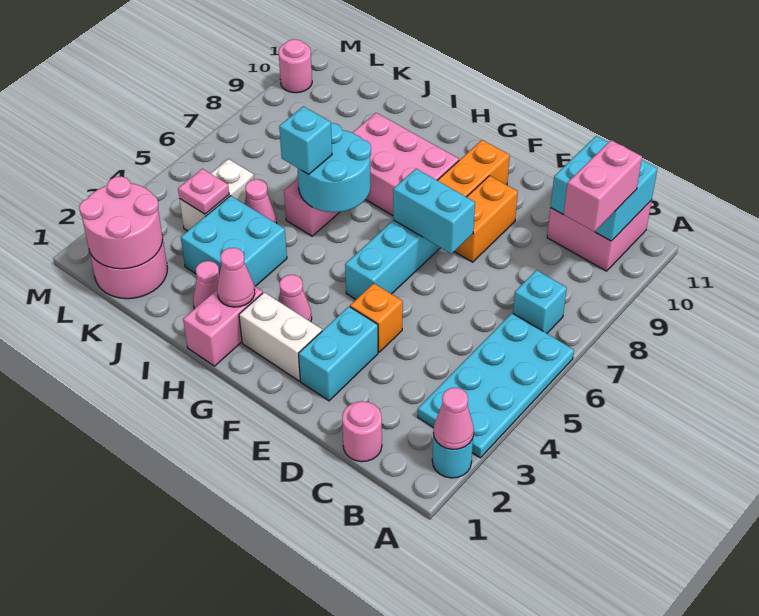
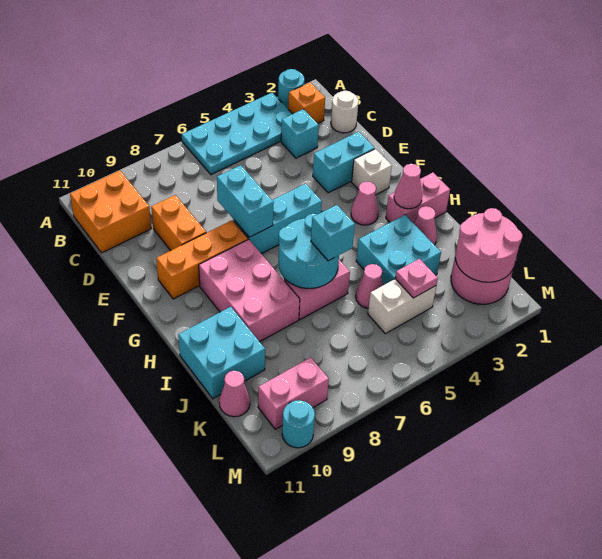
pink 1x1 cone [433,388,474,450] -> pink 1x1 cone moved to [219,371,250,417]
cyan 1x1 brick [513,270,567,333] -> cyan 1x1 brick moved to [281,109,319,158]
pink 1x2 brick [564,140,642,232] -> pink 1x2 brick moved to [258,357,329,429]
pink 2x2 brick [547,200,652,271] -> orange 2x2 brick [70,171,151,253]
cyan 2x2 brick [551,136,657,241] -> cyan 2x2 brick moved to [178,307,265,399]
pink 1x1 round brick [342,401,382,462] -> white 1x1 round brick [331,91,358,133]
orange 1x1 brick [350,283,403,352] -> orange 1x1 brick moved to [288,82,325,123]
orange 1x2 brick [454,176,518,262] -> orange 1x2 brick turned to [151,195,206,250]
white 1x2 brick [239,292,322,381] -> white 1x1 brick [352,149,392,195]
pink 1x1 round brick [279,39,312,93] -> cyan 1x1 round brick [282,400,315,448]

